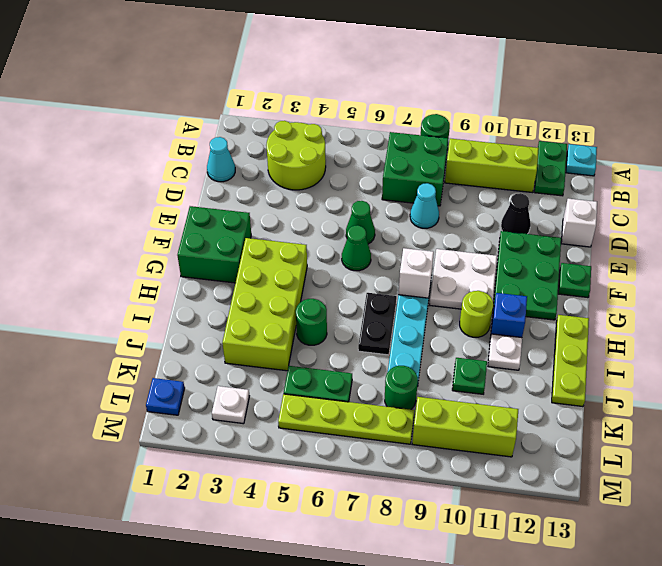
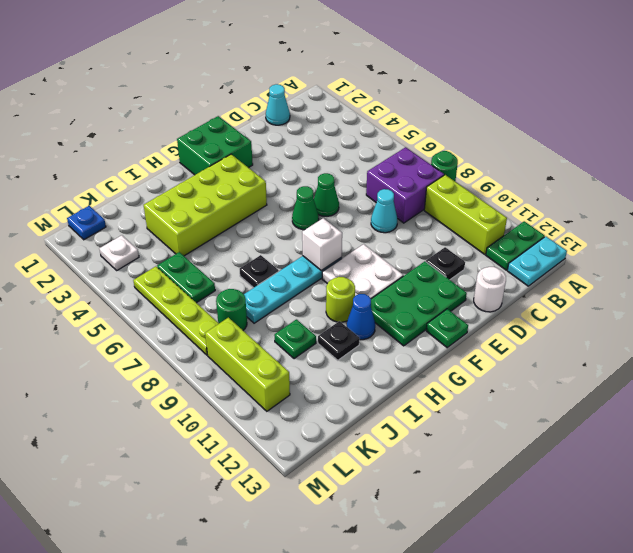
cyan 1x1 plate [566,144,597,176] -> cyan 1x2 plate [507,236,567,286]
lime 2x2 round brick [266,121,326,190] -> none
green 2x2 brick [382,132,448,206] -> purple 2x2 brick [366,147,444,223]
black 1x1 cone [501,193,531,234] -> black 1x1 plate [426,247,465,280]
white 1x1 brick [561,199,597,247] -> white 1x1 round brick [474,267,506,312]
black 1x2 plate [358,293,397,355] -> black 1x1 plate [240,255,279,288]
blue 1x1 brick [491,293,527,338] -> blue 1x1 cone [347,294,375,340]
lime 1x3 plate [552,315,589,407] -> none
green 1x1 round brick [296,299,327,345] -> none
white 1x1 plate [488,334,522,370] -> black 1x1 plate [318,321,360,360]

